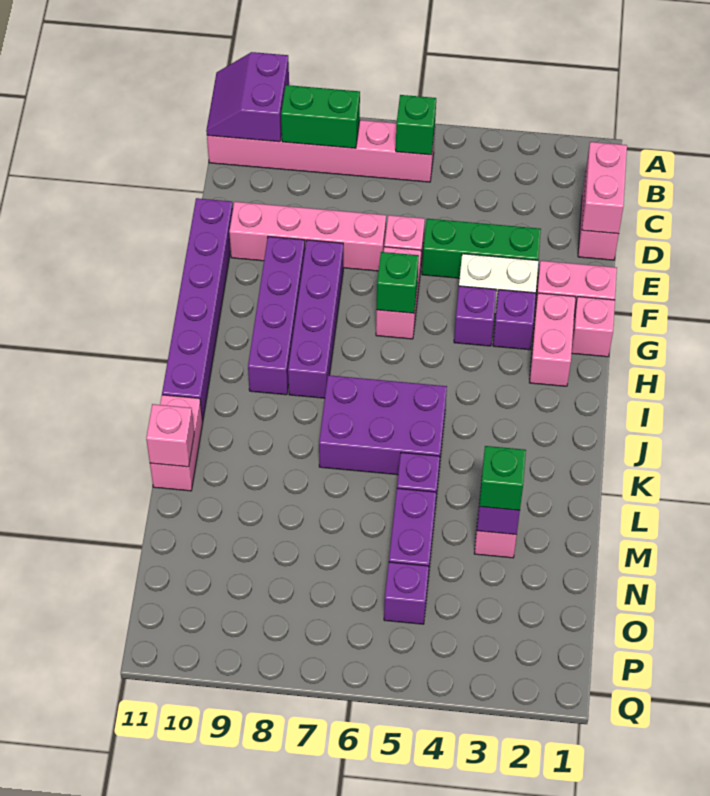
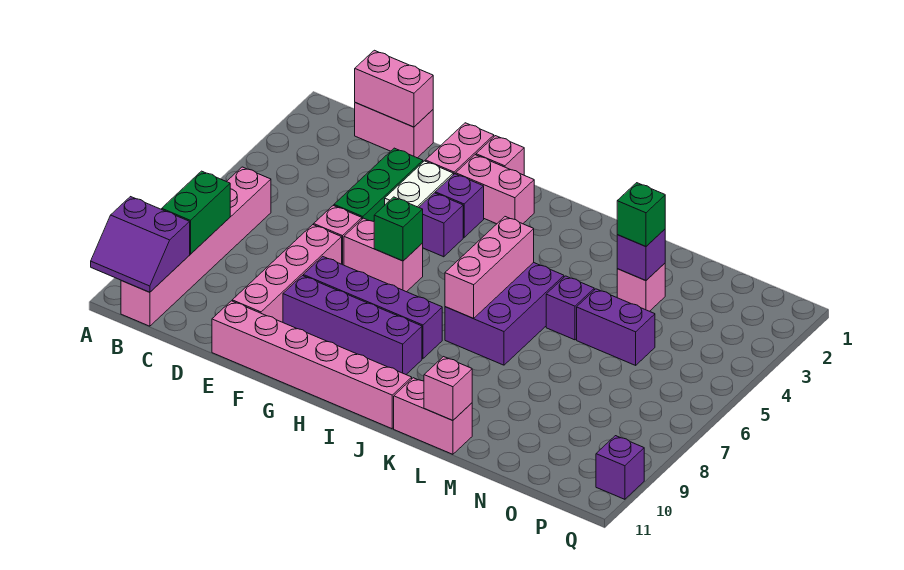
green 1x1 brick [396,95,436,155] -> none
purple 1x6 brick [162,198,233,421] -> pink 1x6 brick [212,301,412,429]
none -> pink 1x3 brick [445,217,534,318]
purple 1x1 brick [384,562,429,624] -> purple 1x1 brick moved to [596,436,644,499]

